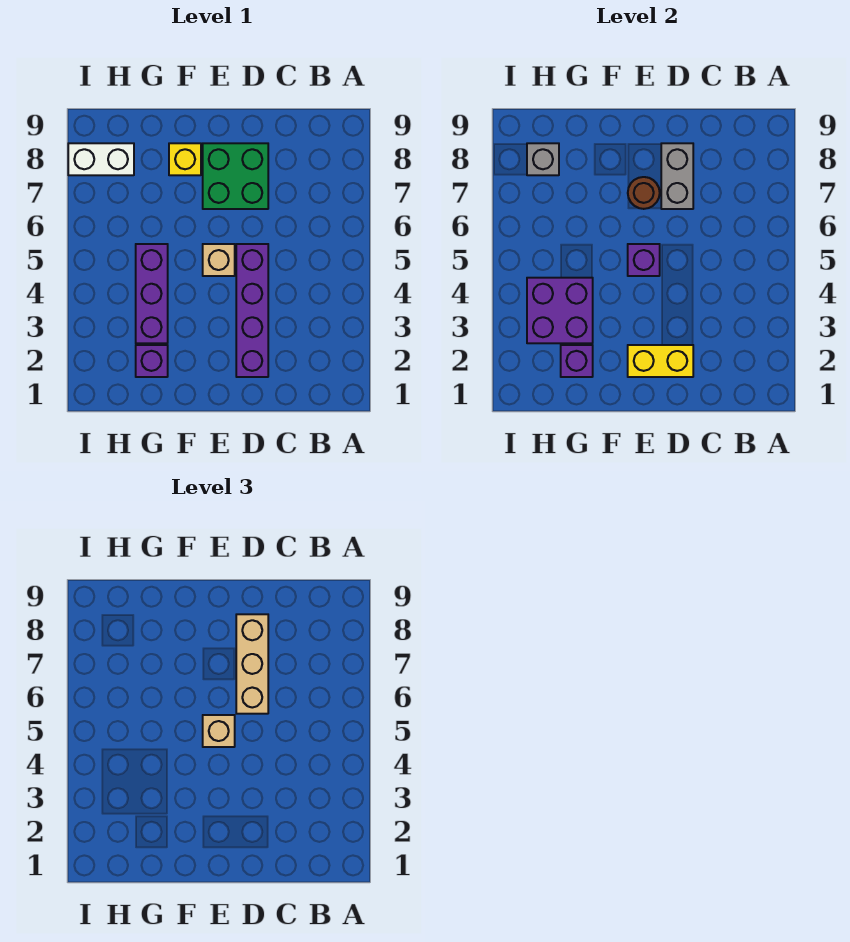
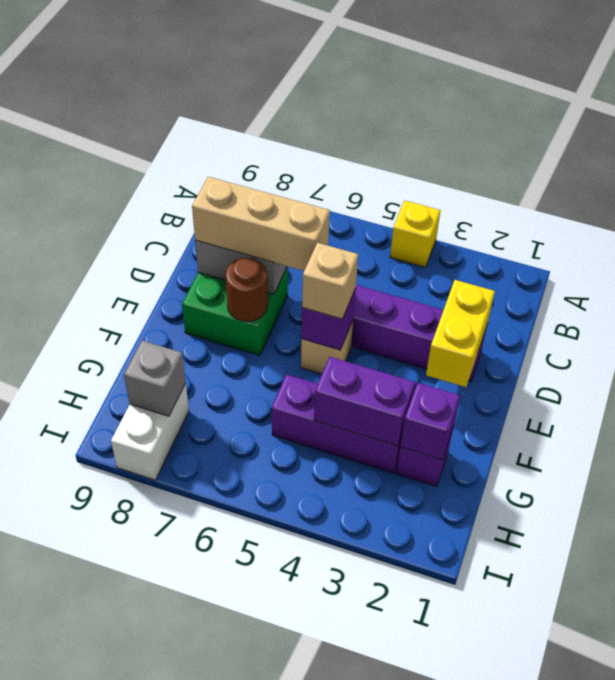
yellow 1x1 brick [169,143,201,175] -> yellow 1x1 brick moved to [390,201,441,267]
purple 2x2 brick [527,278,593,343] -> purple 1x2 brick [314,357,415,446]

